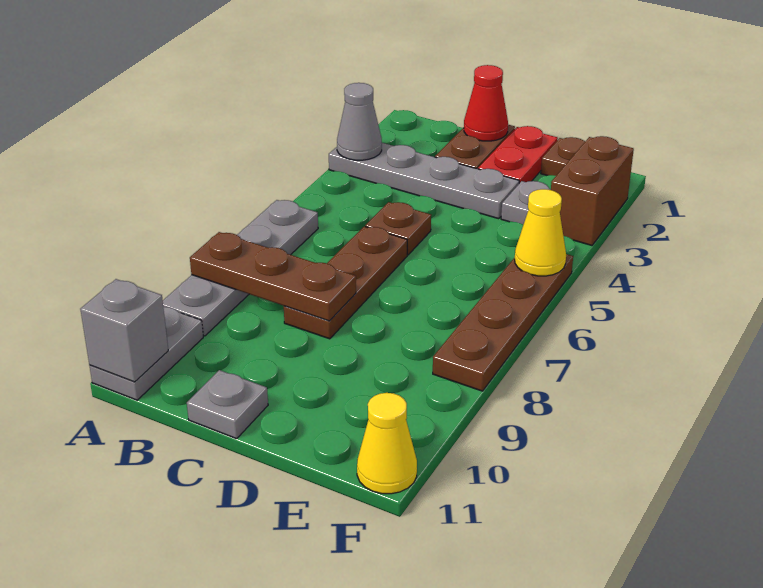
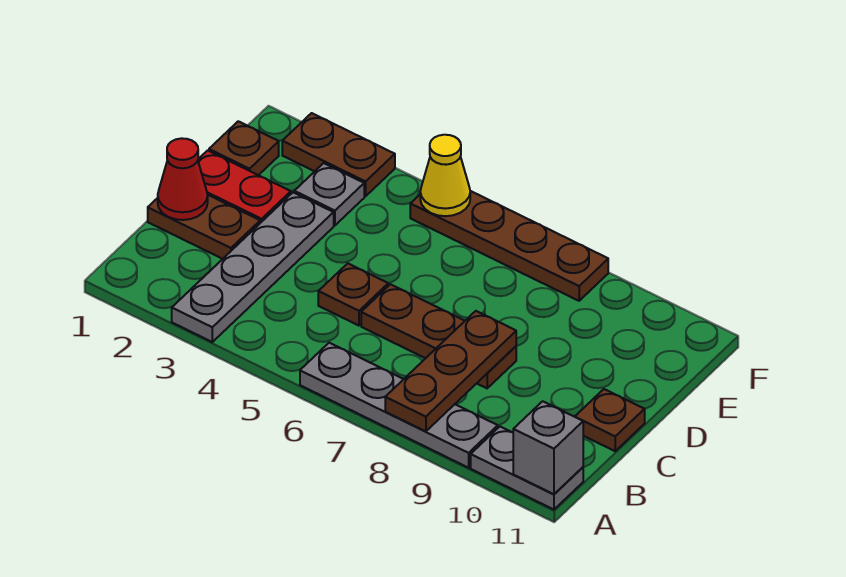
grey 1x1 cone [337,83,382,160] -> none
grey 1x1 plate [187,370,268,439] -> brown 1x1 plate [575,389,645,451]
brown 1x2 brick [551,136,634,245] -> brown 1x2 plate [282,113,395,196]
yellow 1x1 cone [357,393,417,494] -> none

